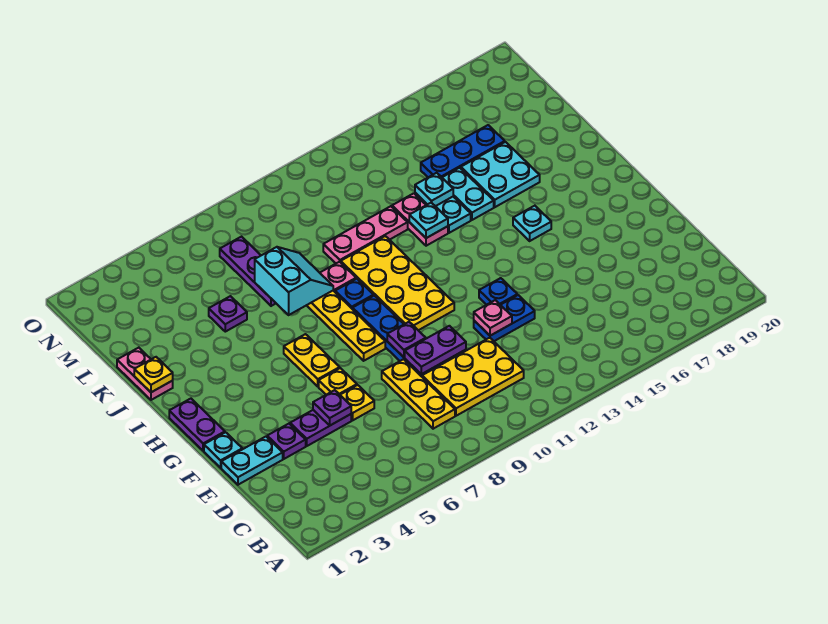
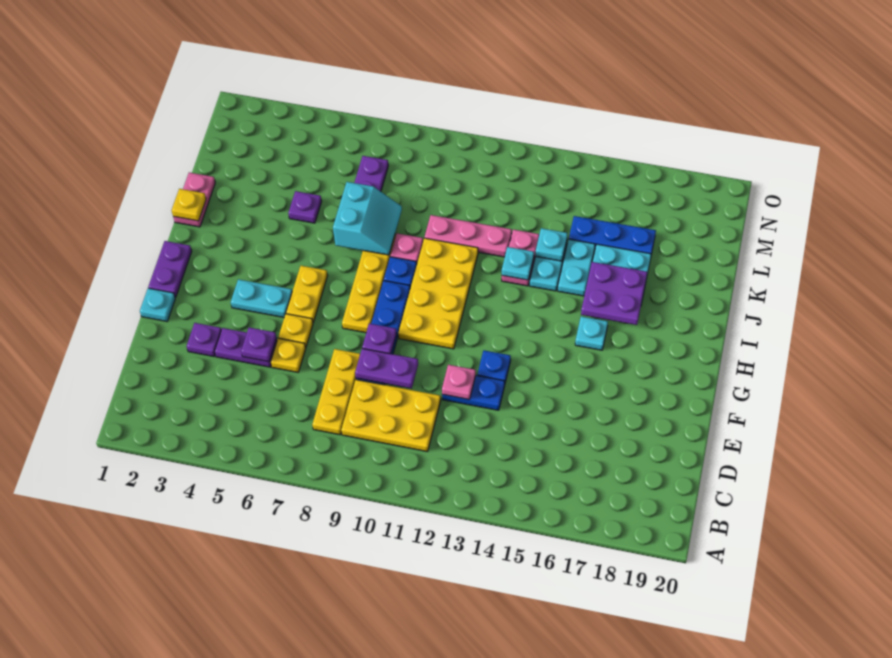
cyan 1x2 plate [221,437,283,485] -> cyan 1x2 plate moved to [231,279,292,317]
none -> purple 2x2 plate [581,262,647,325]

